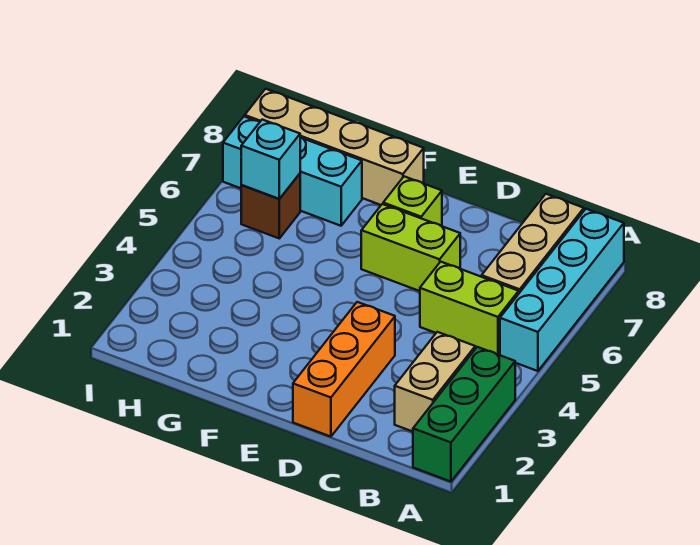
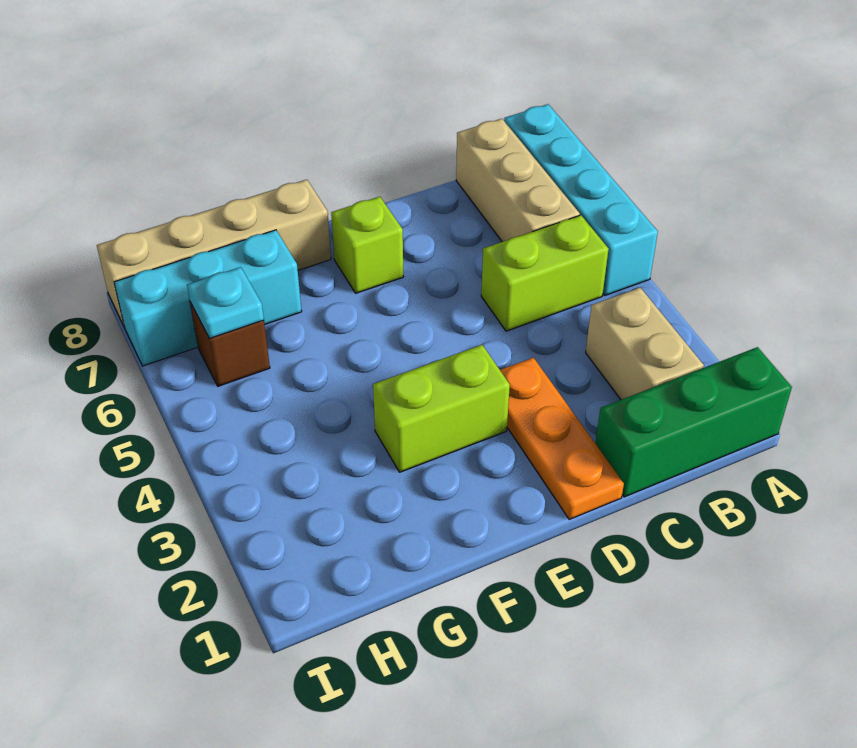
green 1x3 brick [413,347,515,482] -> green 1x3 brick turned to [595,347,792,497]
orange 1x3 brick [293,302,395,437] -> orange 1x3 plate [500,358,624,519]
lime 1x2 brick [361,204,460,291] -> lime 1x2 brick moved to [373,345,510,472]
cyan 1x1 brick [241,120,300,199] -> cyan 1x1 plate [187,267,264,339]

